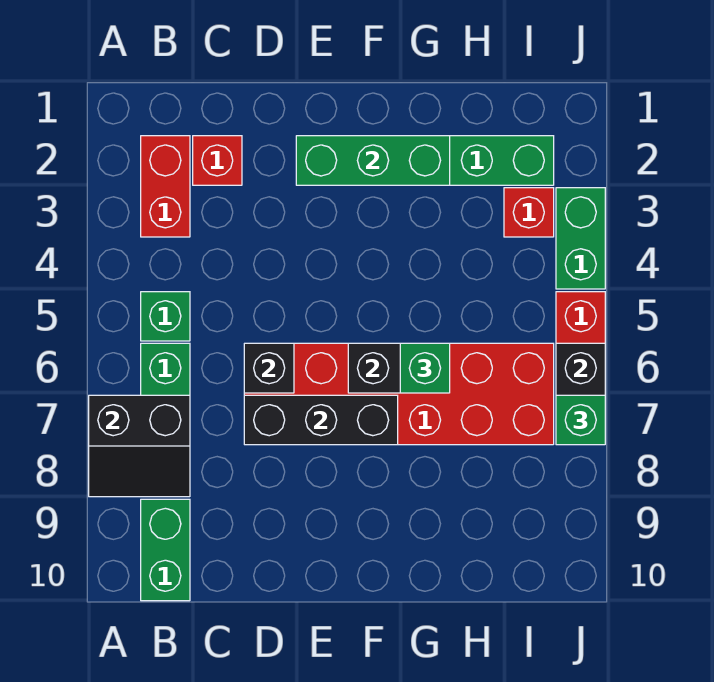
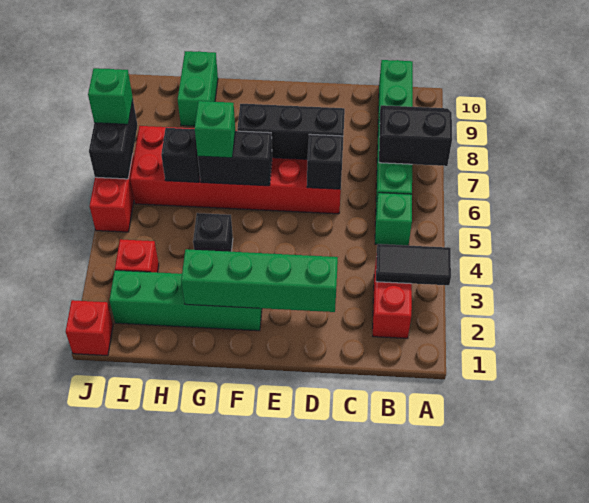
none -> black 1x2 tile [376,244,451,285]
red 1x1 brick [193,136,242,185] -> red 1x1 brick moved to [66,300,113,356]
green 1x3 brick [296,136,450,185] -> green 1x4 brick [181,249,338,312]
none -> black 1x1 brick [193,213,233,252]
none -> black 1x1 brick [161,128,200,182]
green 1x2 brick [556,188,605,289] -> green 1x2 brick moved to [178,51,218,126]

